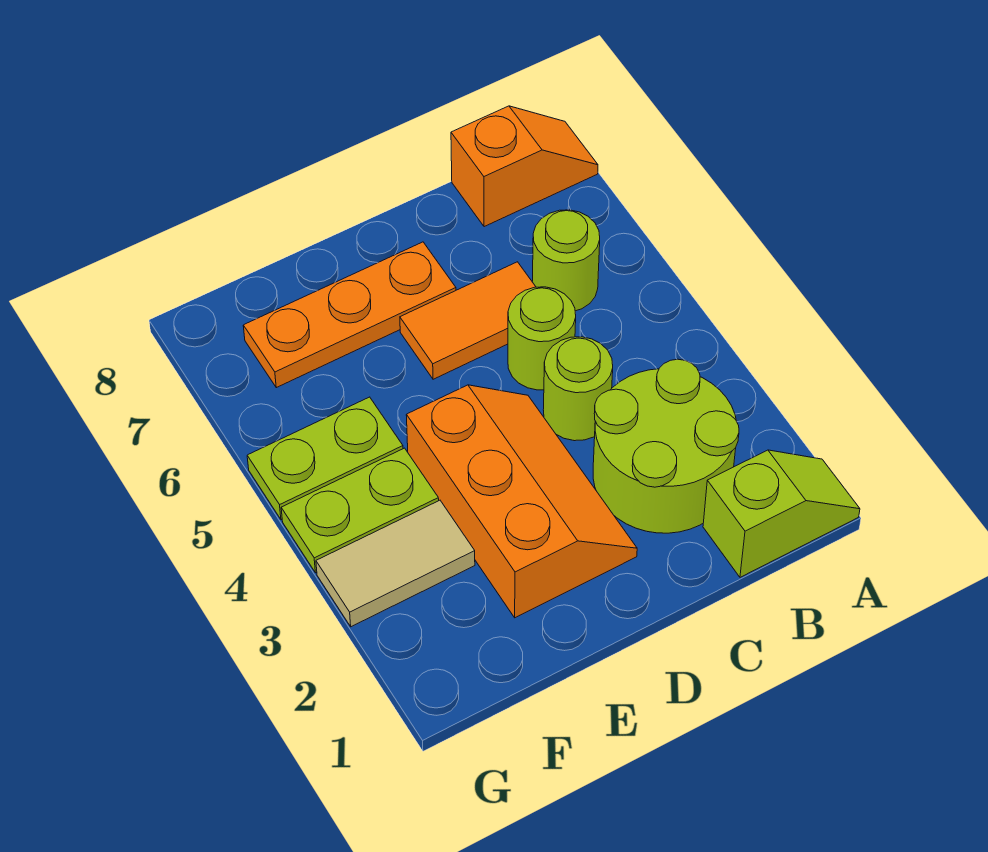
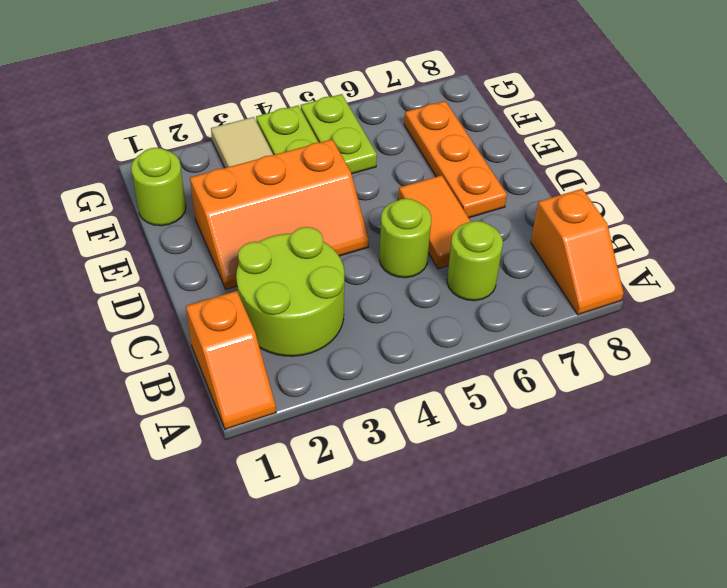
lime 1x2 slope [703,450,860,577] -> orange 1x2 slope [186,291,276,429]
lime 1x1 round brick [543,337,613,441] -> lime 1x1 round brick moved to [131,148,186,226]

